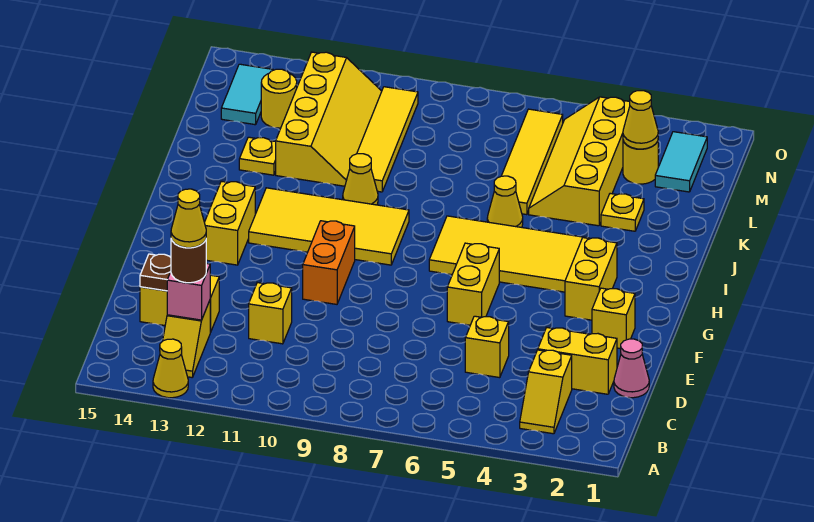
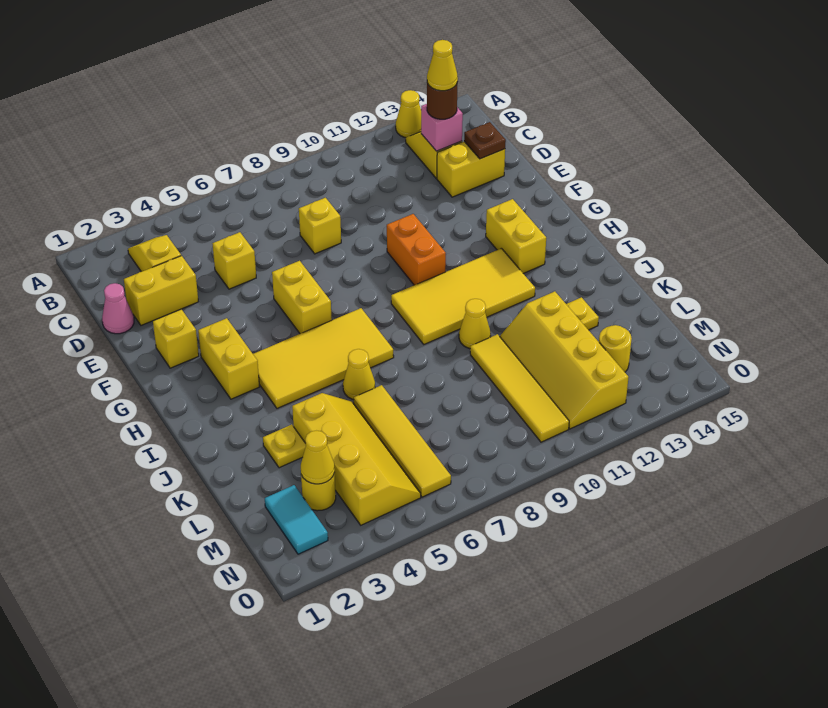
yellow 1x1 brick [249,283,292,344] -> yellow 1x1 brick moved to [299,198,341,254]
cyan 1x2 tile [221,64,273,125] -> none

